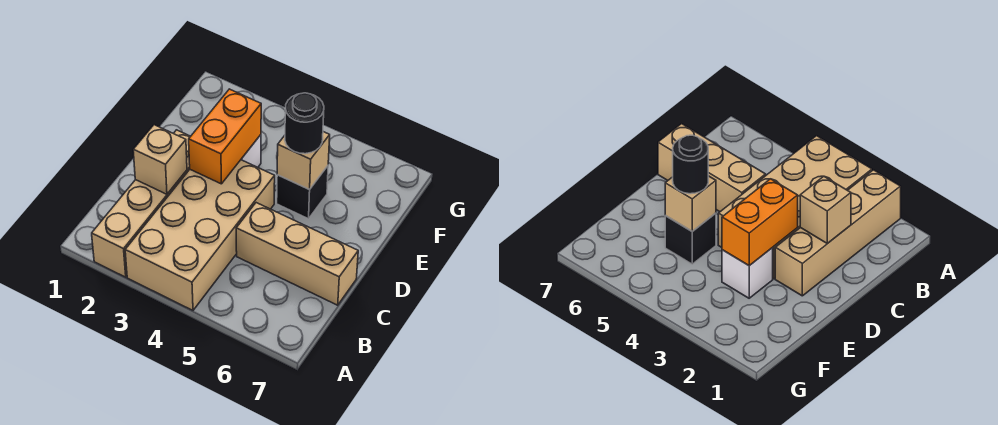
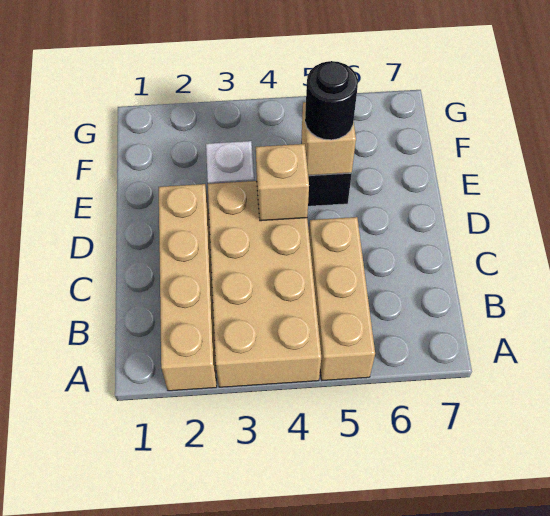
tan 1x1 brick [133,125,187,194] -> tan 1x1 brick moved to [256,144,309,221]
tan 1x3 brick [236,203,358,305] -> tan 1x3 brick turned to [309,217,375,380]
orange 1x2 brick [189,89,261,184] -> none

